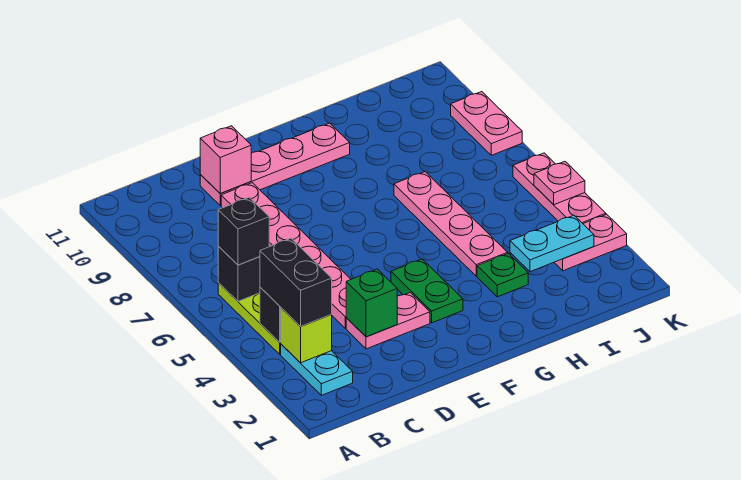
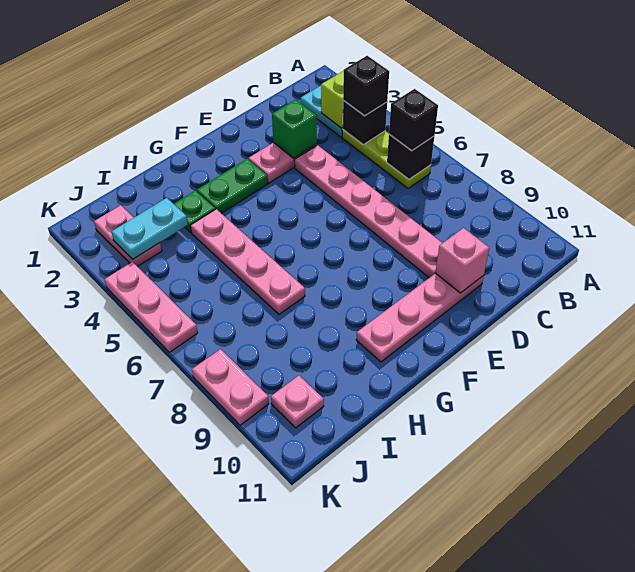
black 1x2 brick [260,238,332,327] -> black 1x1 brick [343,56,389,116]
green 1x2 plate [391,259,463,323] -> green 1x2 plate turned to [197,159,268,213]
pink 1x2 plate [554,214,627,271] -> pink 1x2 plate turned to [94,205,162,267]
pink 1x1 plate [534,161,585,205] -> pink 1x1 plate moved to [271,376,324,428]

